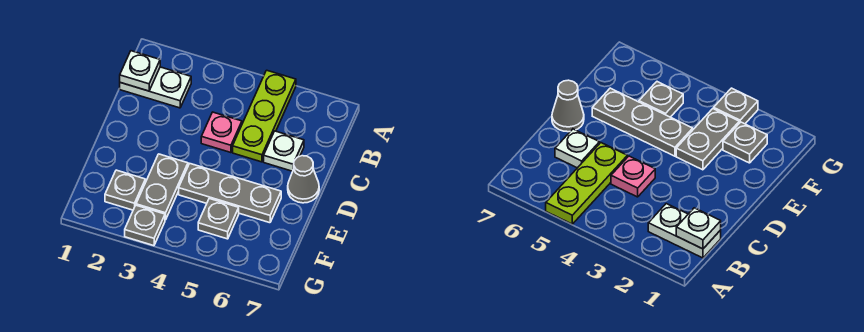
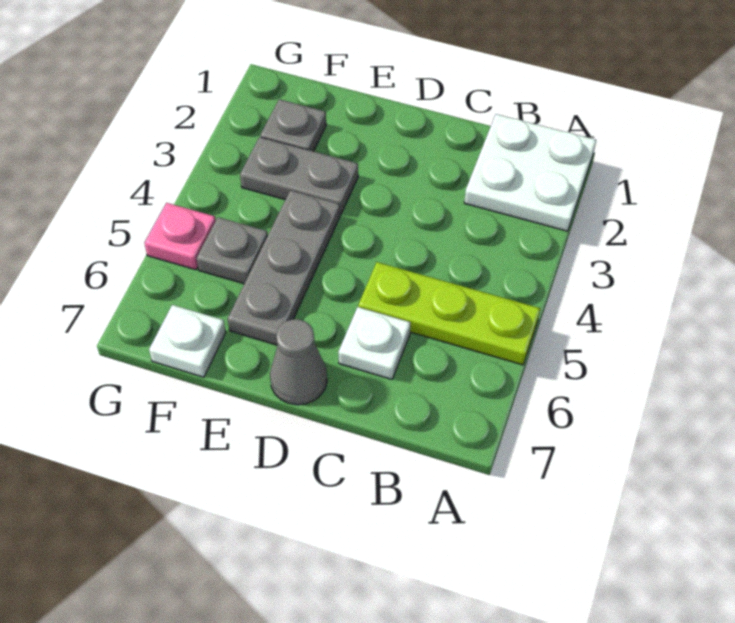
white 1x2 plate [120,67,191,108] -> white 2x2 plate [464,114,596,231]
white 1x1 plate [120,51,160,91] -> white 1x1 plate moved to [149,305,226,377]
pink 1x1 plate [201,112,242,153] -> pink 1x1 plate moved to [144,203,216,270]
grey 1x1 plate [125,205,165,246] -> none

